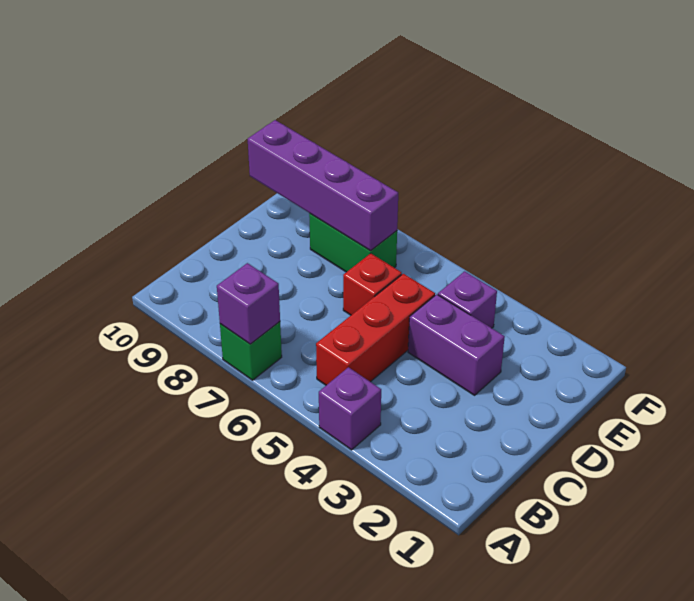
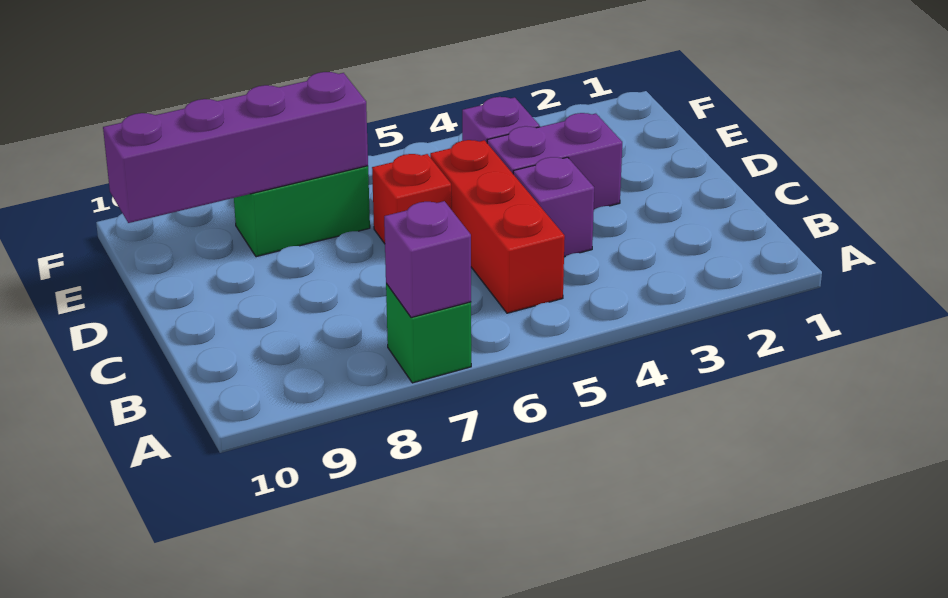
purple 1x1 brick [319,367,381,450] -> purple 1x1 brick moved to [513,157,594,257]

